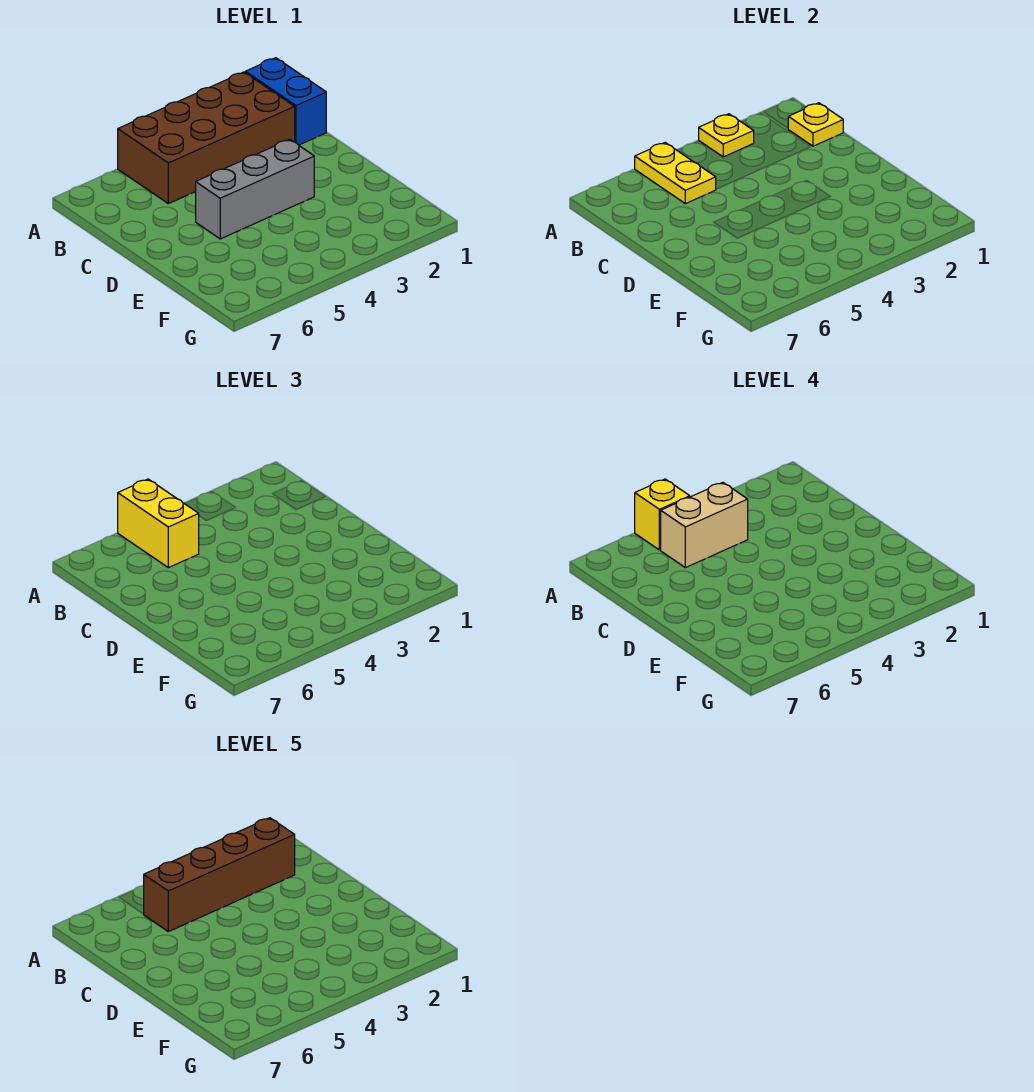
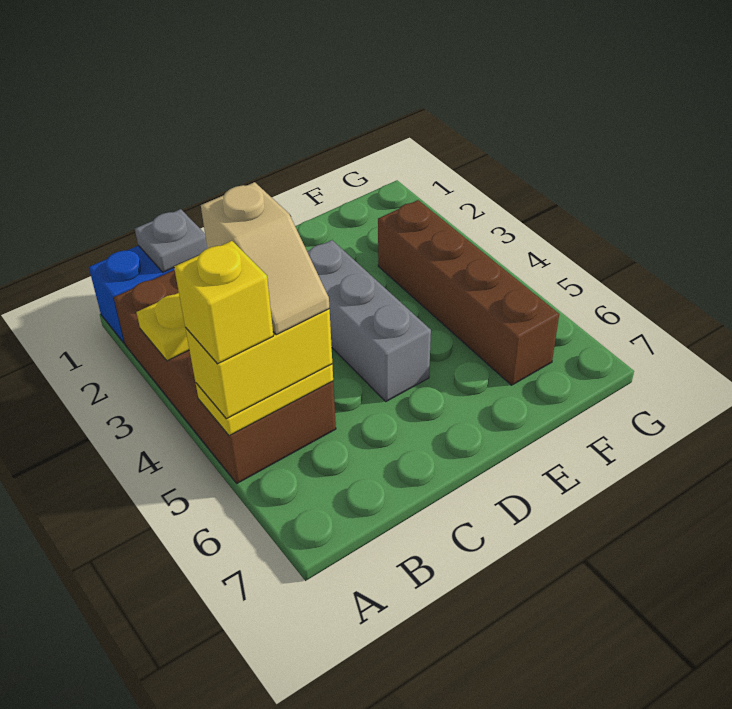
yellow 1x1 plate [788,103,843,146] -> grey 1x1 plate [135,209,207,272]
brown 1x4 brick [144,818,295,932] -> brown 1x4 brick moved to [378,200,559,385]
tan 1x2 brick [661,483,748,568] -> tan 1x2 slope [201,182,330,335]

